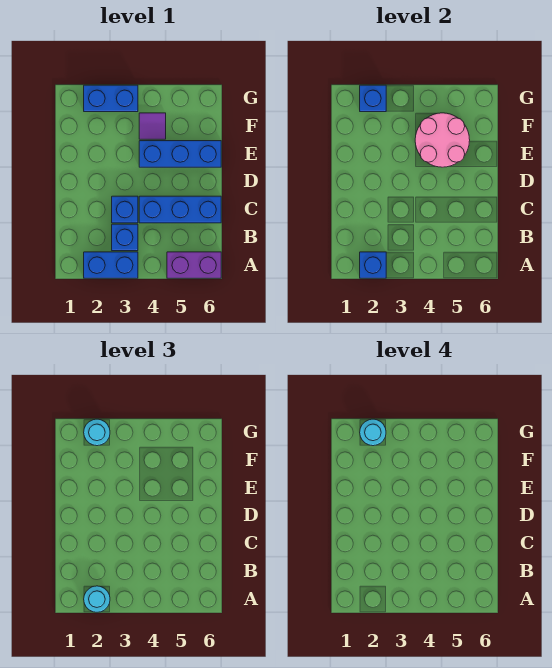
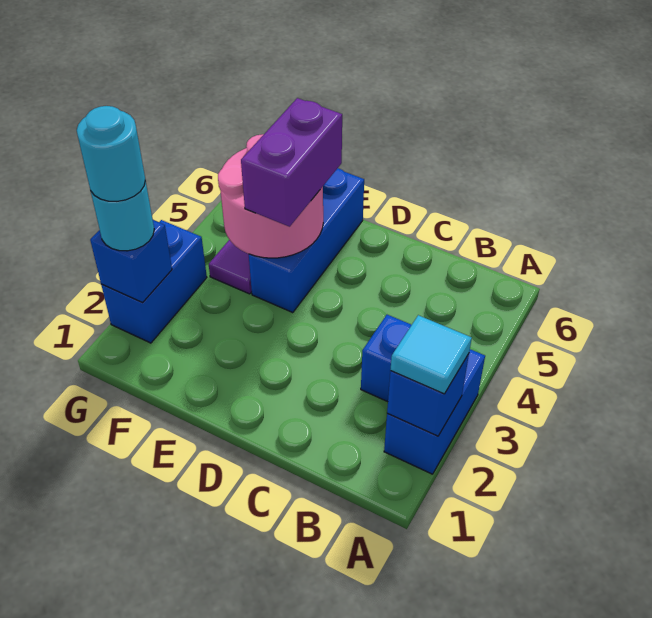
cyan 1x1 round brick [84,586,110,612] -> cyan 1x1 tile [391,315,472,394]
purple 1x2 brick [167,252,221,278] -> purple 1x2 brick moved to [241,98,342,227]
blue 1x1 brick [112,196,138,223] -> none
blue 1x3 brick [139,196,221,223] -> none

